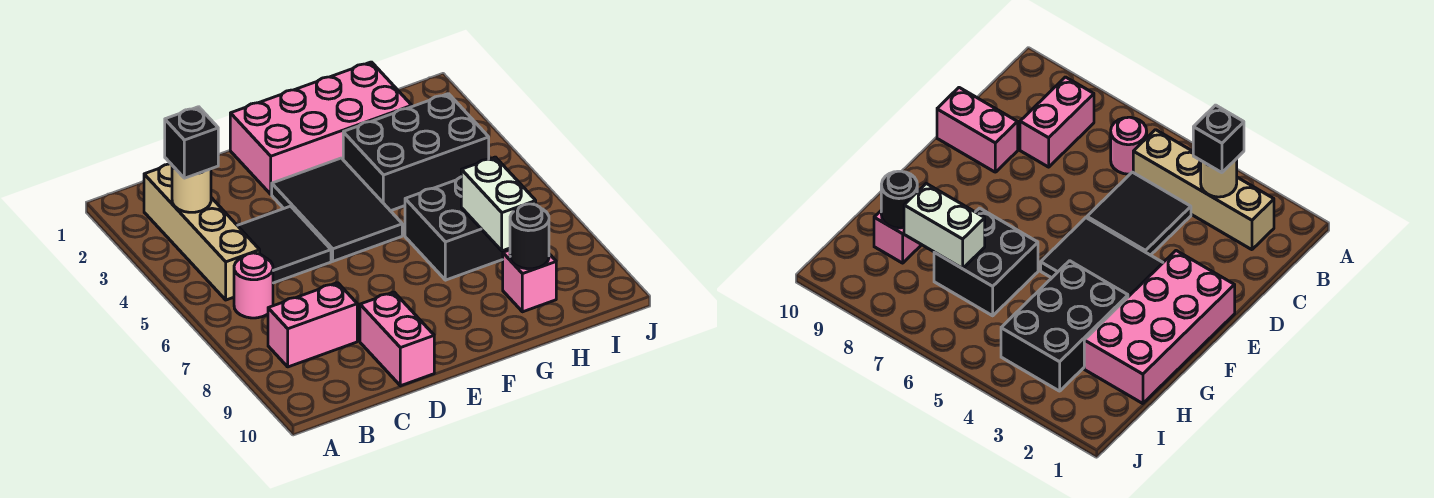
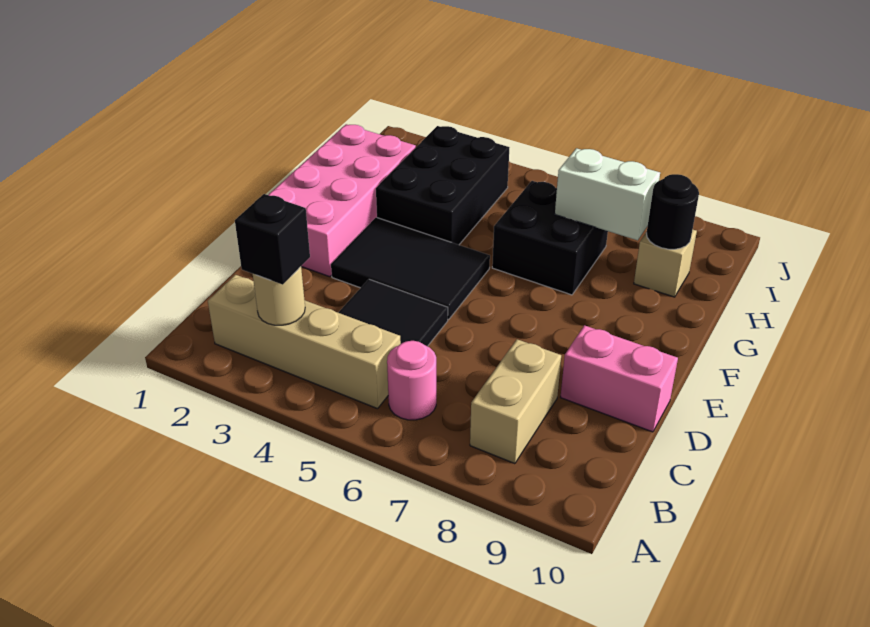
pink 1x2 brick [268,283,357,367] -> tan 1x2 brick [470,339,561,464]
pink 1x1 brick [503,250,556,312] -> tan 1x1 brick [634,230,697,297]

